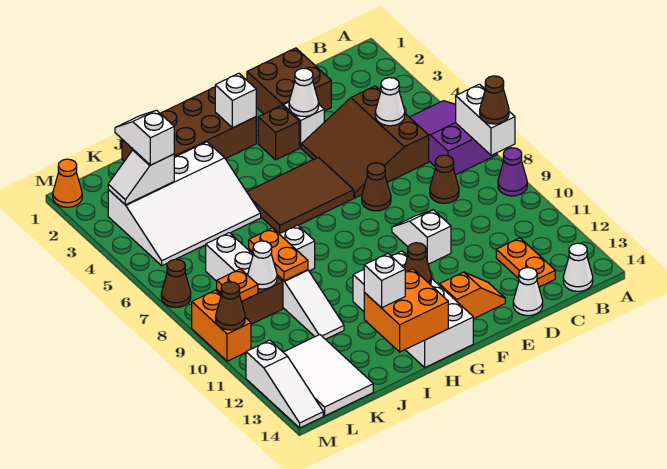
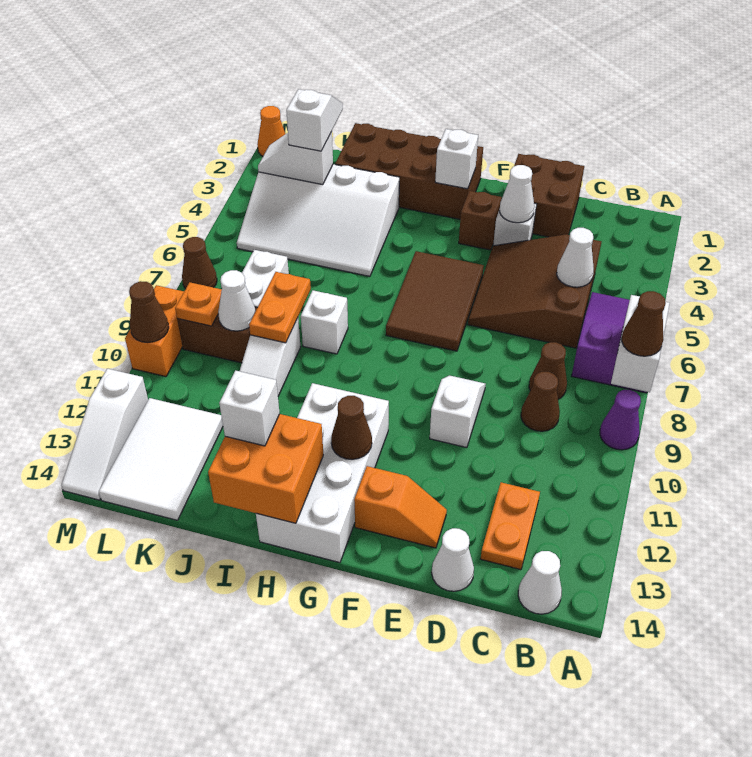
brown 1x1 cone [362,163,391,211] -> brown 1x1 cone moved to [521,372,560,431]
brown 2x3 tile [247,157,354,234] -> brown 2x3 tile turned to [386,251,484,351]

